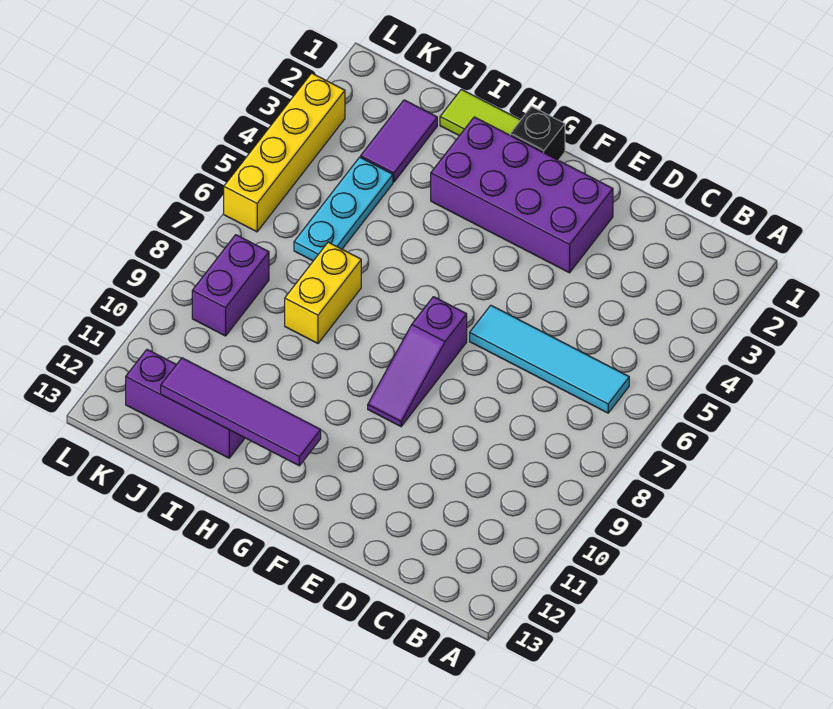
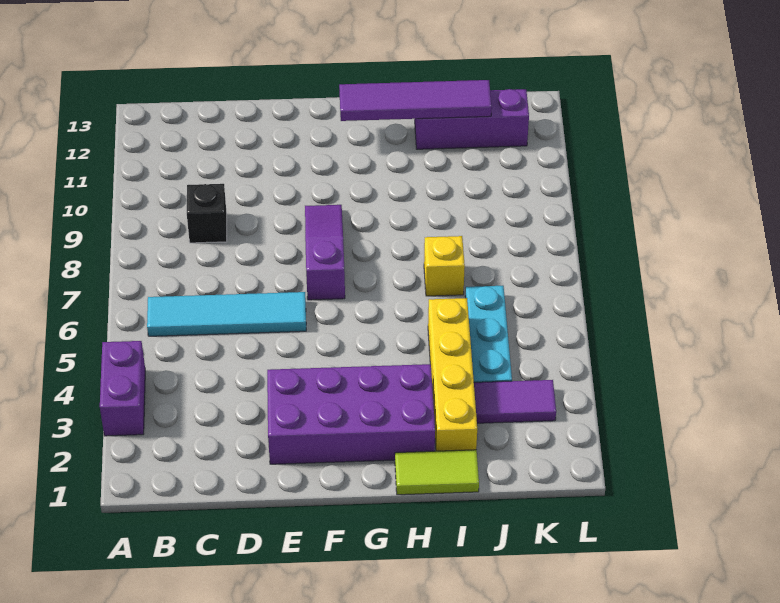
black 1x1 brick [510,106,565,160] -> black 1x1 brick moved to [187,184,227,243]
yellow 1x2 brick [285,242,361,343] -> yellow 1x1 brick [424,236,465,296]
purple 1x2 tile [361,100,437,182] -> purple 1x2 tile turned to [474,380,556,423]
purple 1x2 brick [192,235,269,336] -> purple 1x2 brick moved to [100,341,145,436]
yellow 1x4 brick [224,73,345,232] -> yellow 1x4 brick moved to [428,298,477,451]

